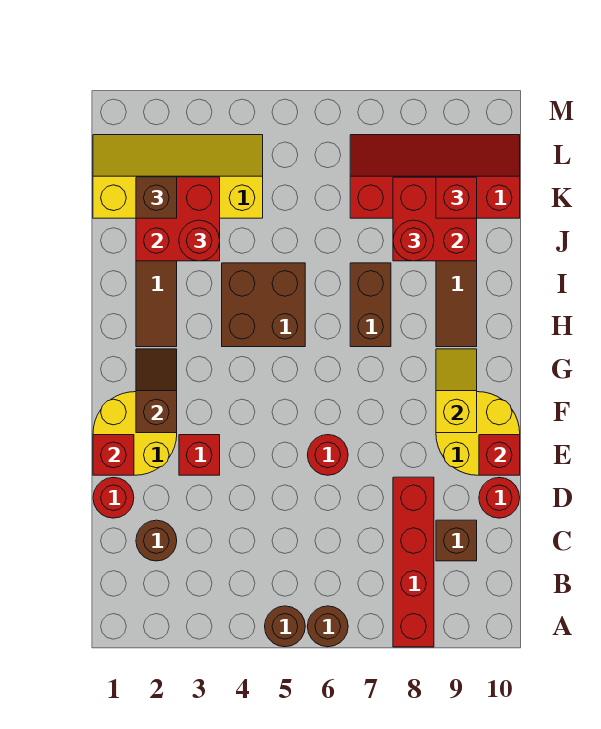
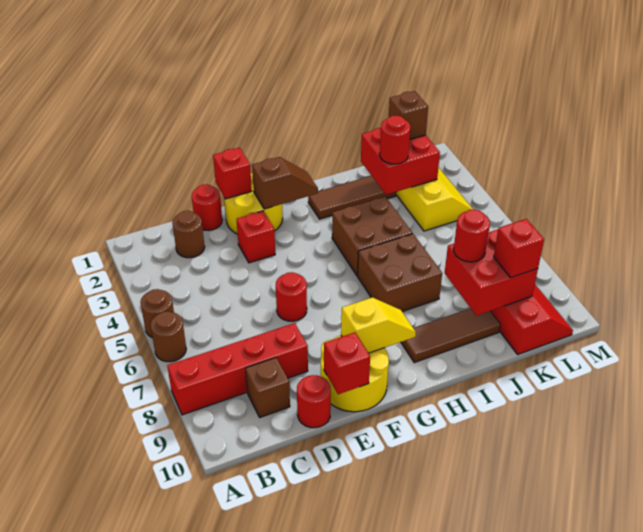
brown 1x2 brick [350,263,391,347] -> brown 2x2 brick [358,234,442,312]

